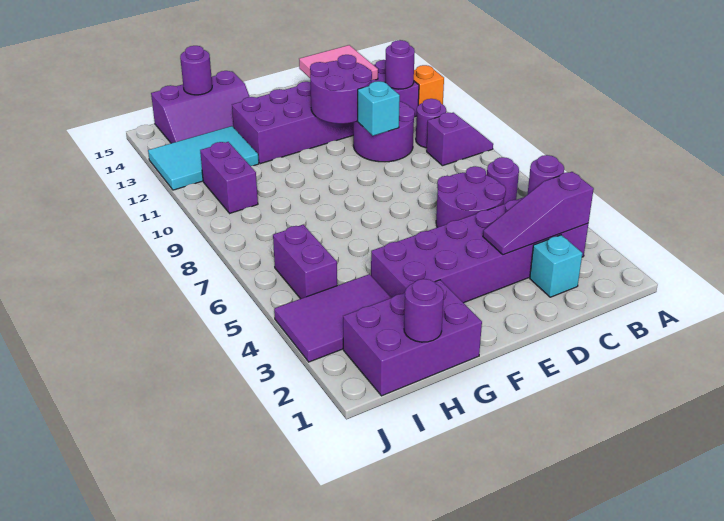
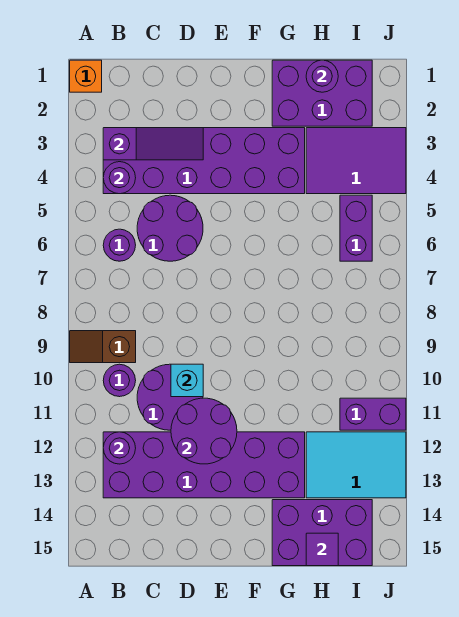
purple 1x2 slope [427,112,493,166] -> brown 1x2 slope [70,331,136,363]
orange 1x1 brick [414,65,444,105] -> orange 1x1 brick moved to [70,60,102,92]
cyan 1x1 brick [530,235,582,297] -> none
pink 2x2 tile [299,45,378,80] -> none
purple 2x3 slope [151,71,250,143] -> purple 2x3 brick [272,500,372,566]
purple 1x1 round brick [180,46,212,95] -> purple 1x1 tile [306,533,338,566]
purple 1x2 brick [200,142,258,213] -> purple 1x2 brick turned to [340,398,406,430]

